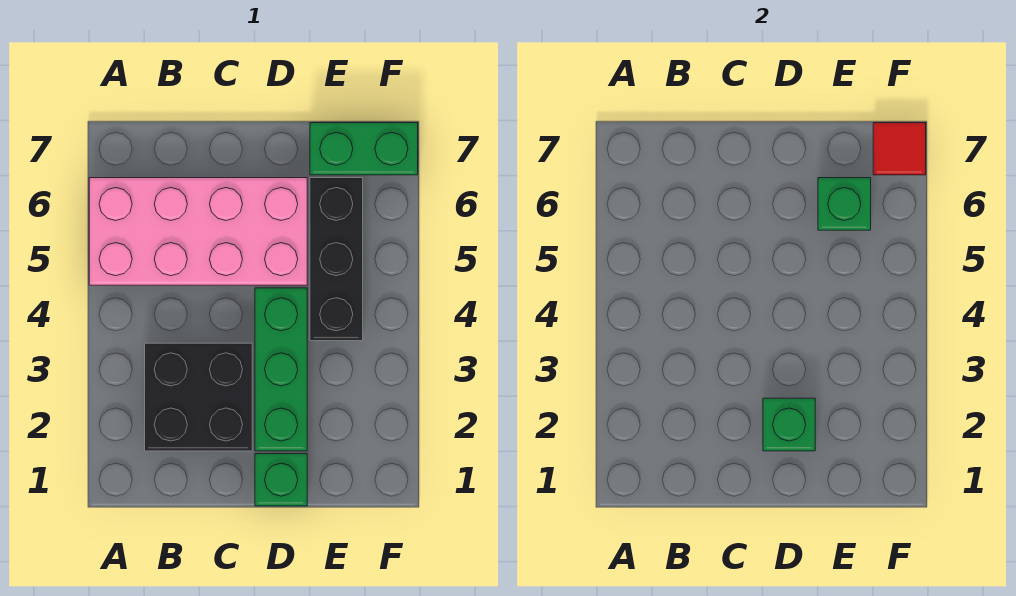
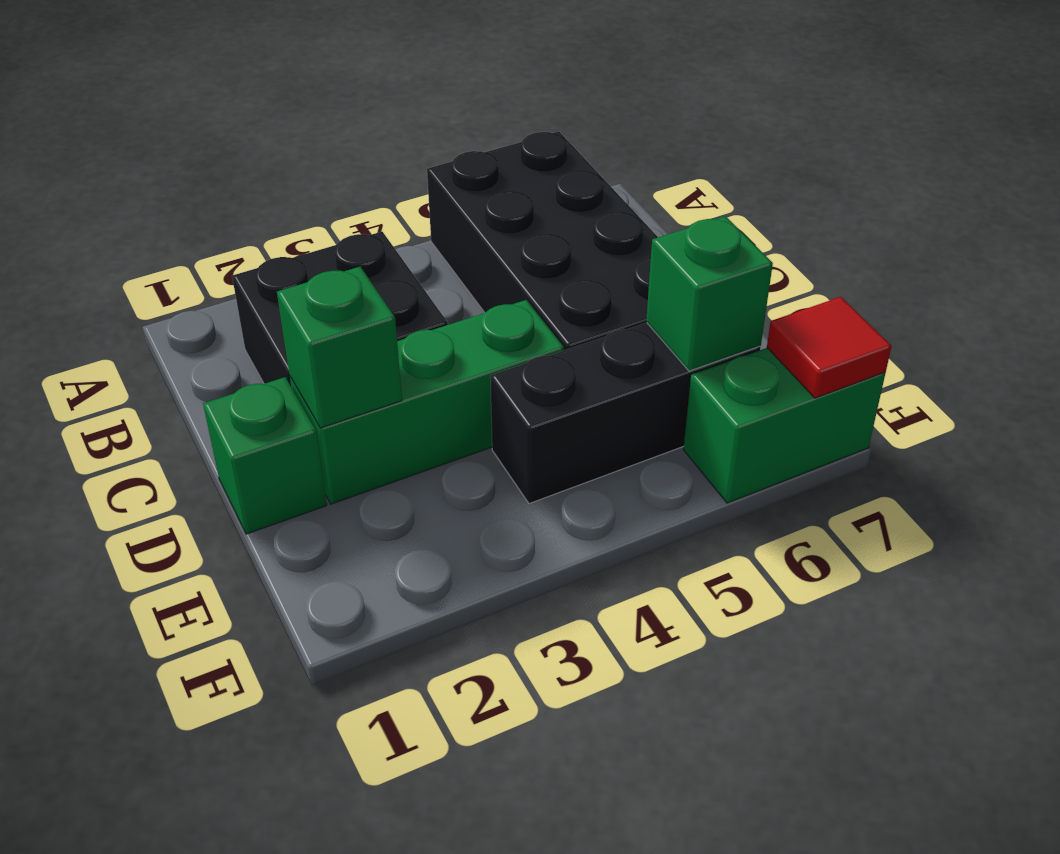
pink 2x4 brick [89,178,307,285] -> black 2x4 brick [427,132,658,350]
green 1x2 brick [310,123,418,175] -> green 1x2 brick turned to [683,348,885,503]

